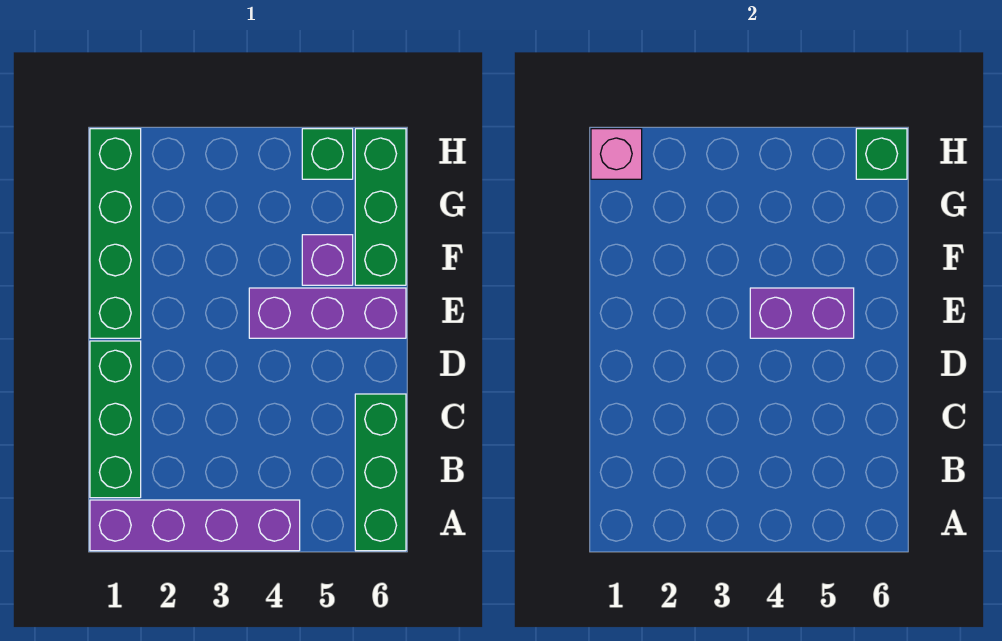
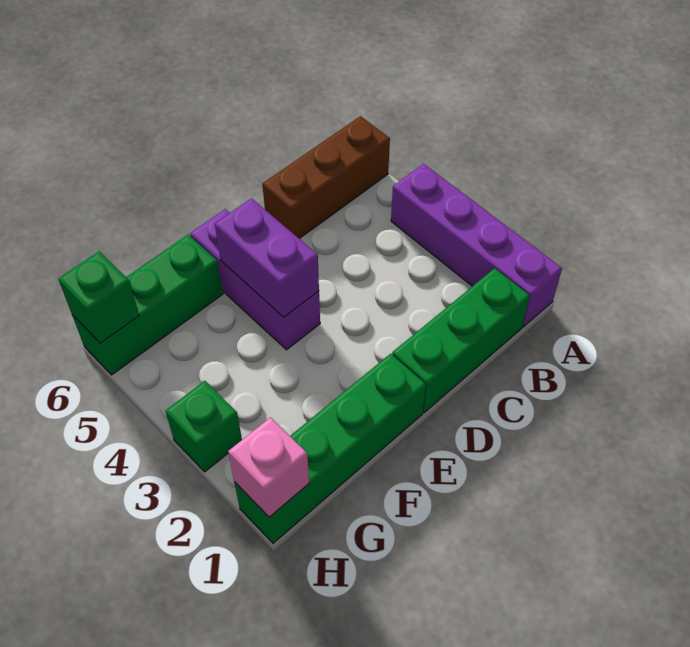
green 1x3 brick [355,394,406,551] -> brown 1x3 brick [262,116,390,239]
purple 1x1 brick [302,235,353,285] -> none
green 1x1 brick [302,129,353,179] -> green 1x1 brick moved to [166,381,242,472]

